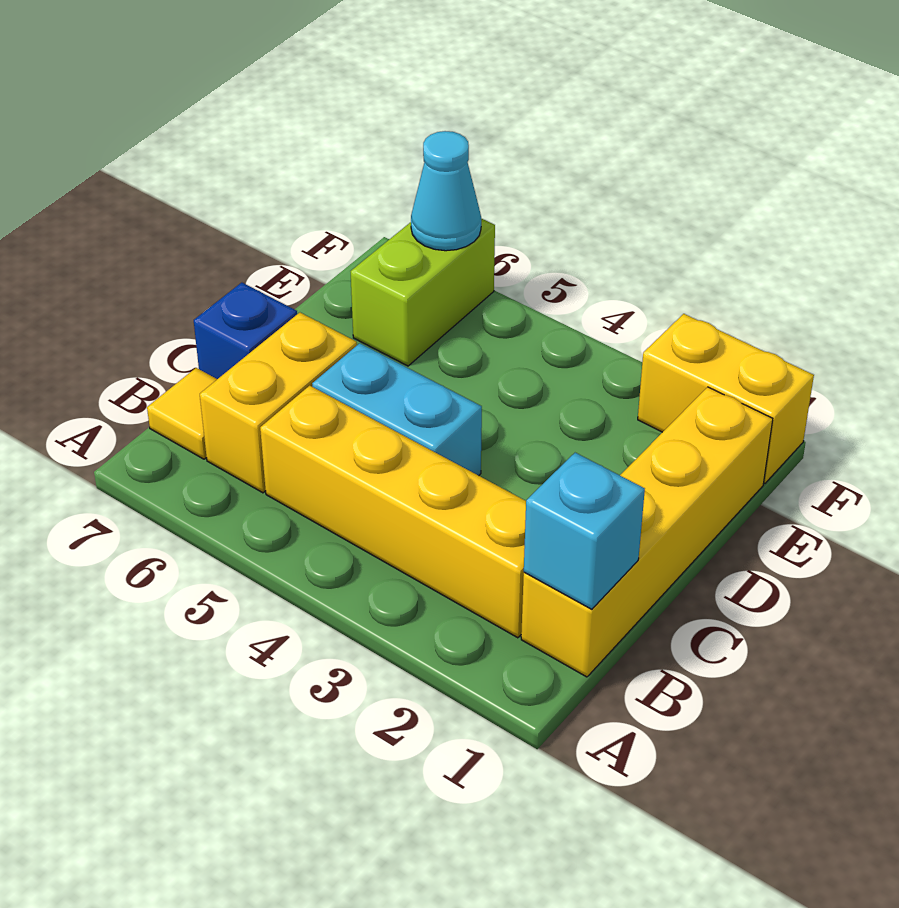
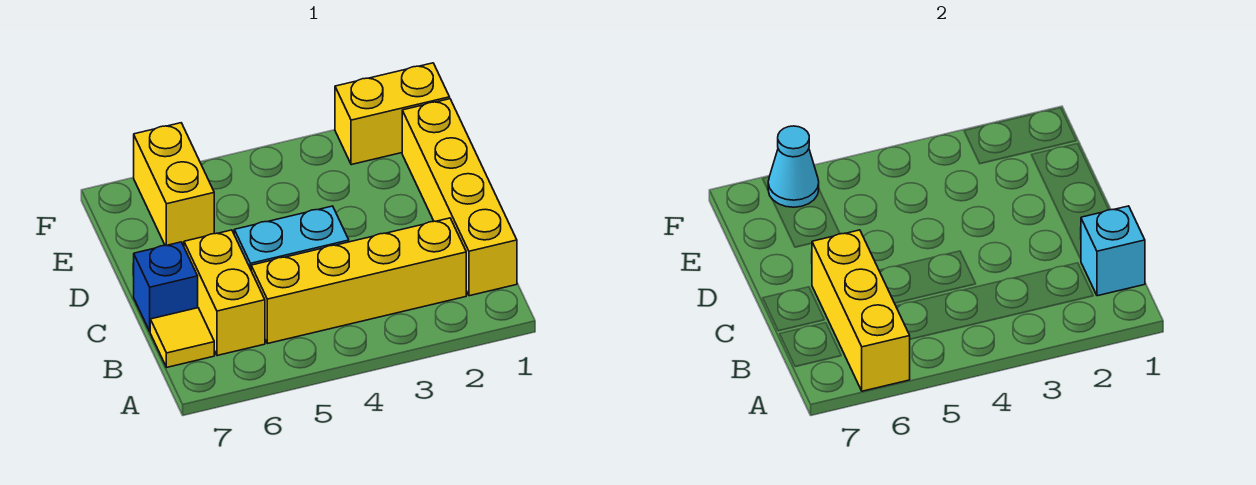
none -> yellow 1x3 brick [812,230,910,391]
lime 1x2 brick [351,218,495,366] -> yellow 1x2 brick [134,123,214,245]

